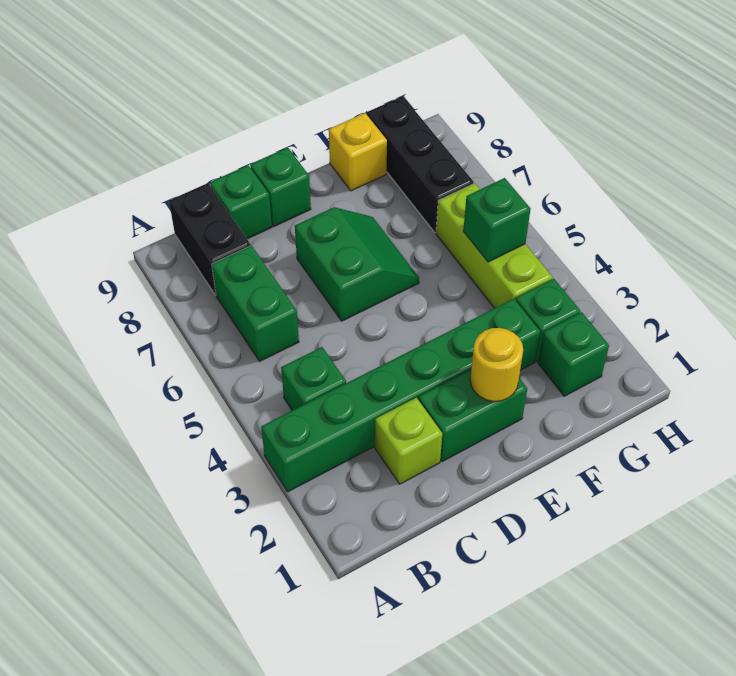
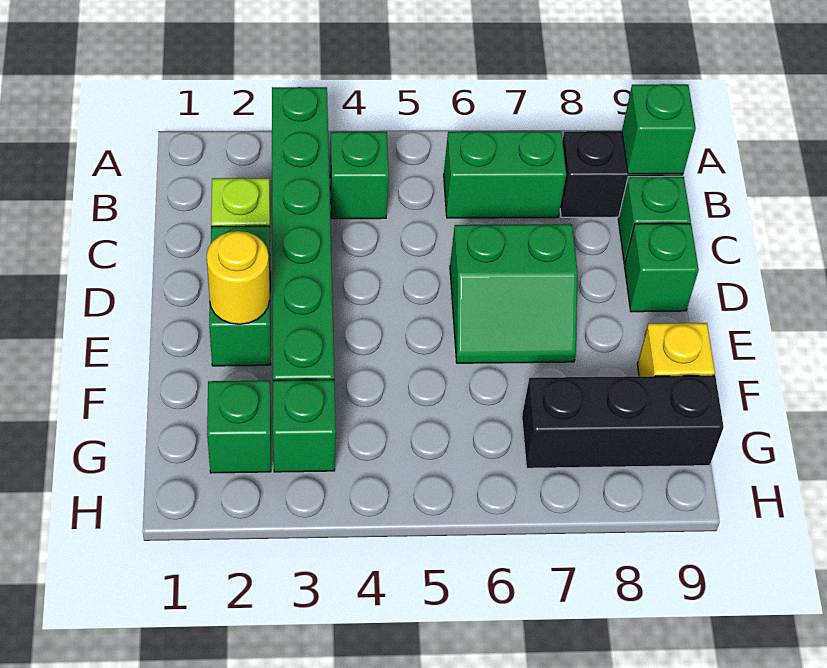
lime 1x3 brick [436,183,552,308] -> none
green 1x1 brick [463,178,530,262] -> green 1x1 brick moved to [622,84,696,174]

